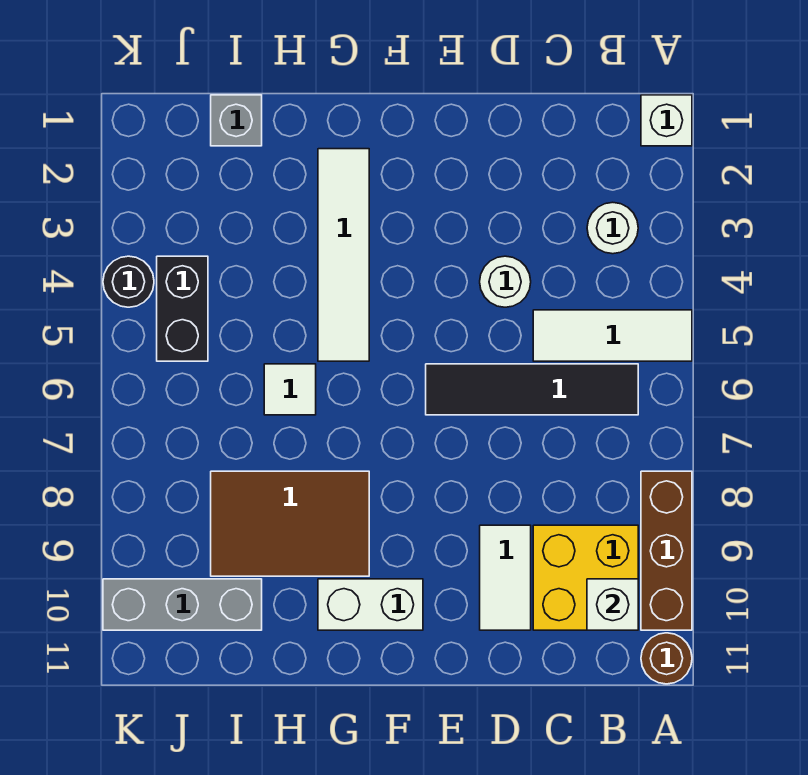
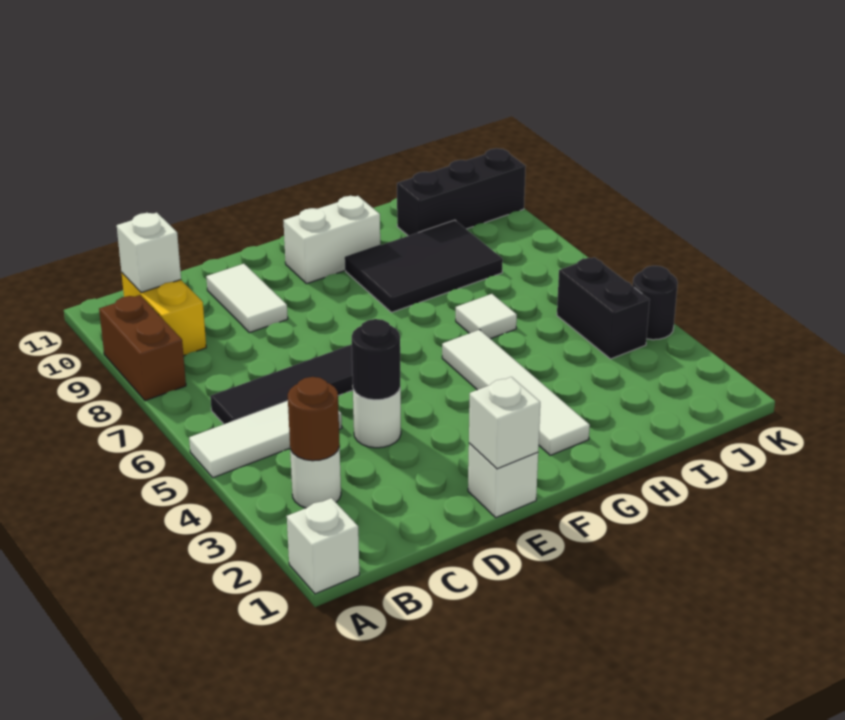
brown 1x3 brick [641,471,692,630] -> brown 1x2 brick [99,295,186,401]
brown 1x1 round brick [641,633,692,684] -> brown 1x1 round brick moved to [288,377,340,461]
yellow 2x2 brick [533,525,638,630] -> yellow 1x2 brick [122,273,206,356]
none -> black 1x1 round brick [352,319,400,400]
none -> white 1x1 brick [468,443,538,517]
none -> white 1x1 brick [469,377,540,469]
brown 2x3 tile [211,471,369,576] -> black 2x3 tile [345,220,503,312]
grey 1x1 brick [211,95,262,146] -> none
grey 1x3 brick [103,579,262,630] -> black 1x3 brick [397,148,526,236]

